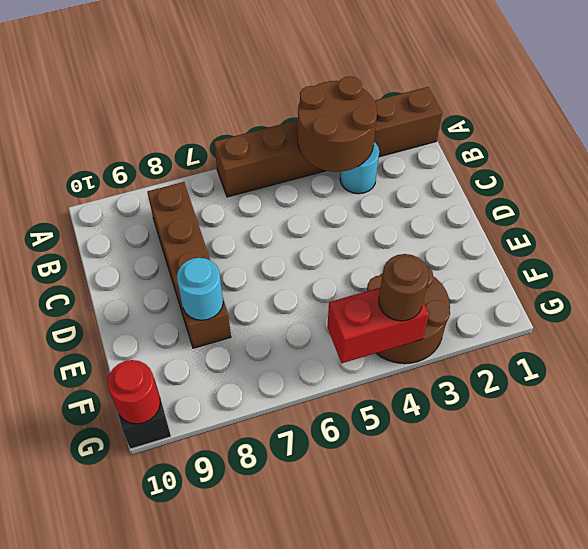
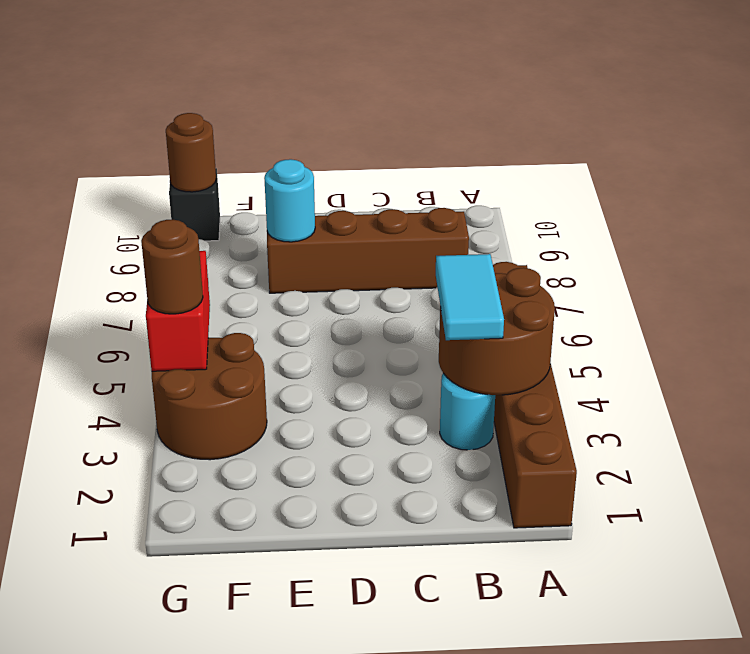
none -> cyan 1x2 tile [436,254,504,340]
red 1x1 round brick [107,360,160,424] -> brown 1x1 round brick [166,113,216,192]

